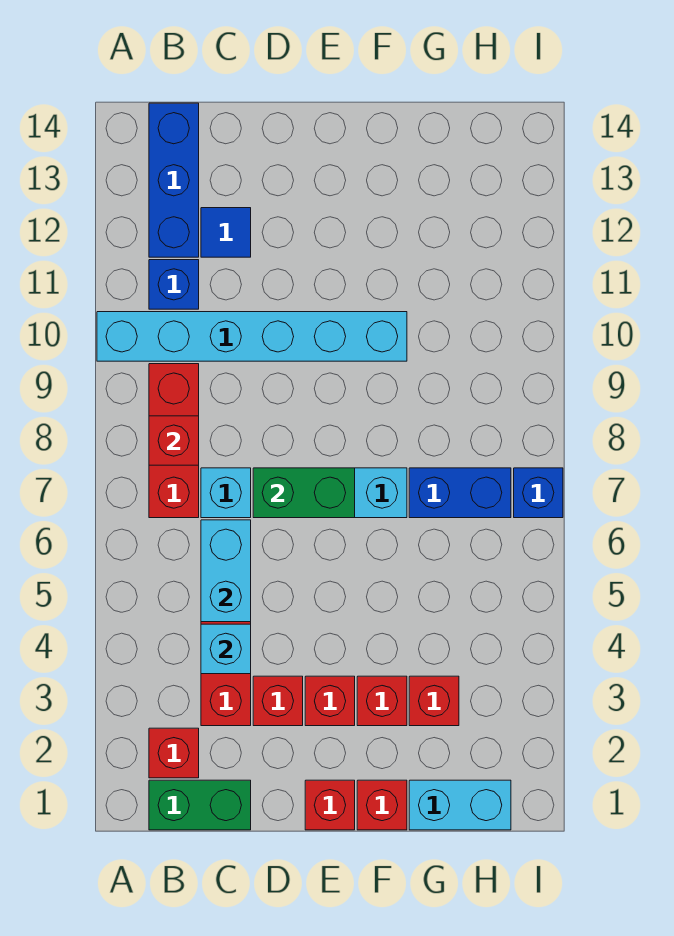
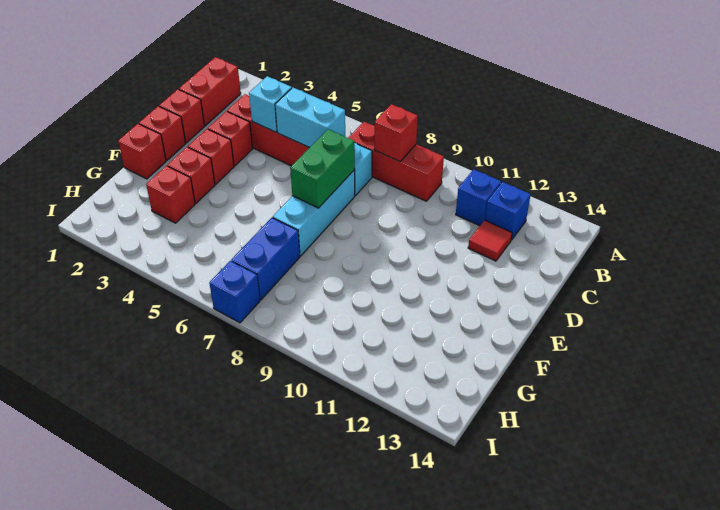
cyan 1x6 brick [97,312,407,361] -> none
green 1x2 brick [149,780,251,830] -> red 1x2 brick [179,57,241,126]
red 1x1 brick [149,728,199,778] -> red 1x1 brick moved to [159,89,205,143]
blue 1x3 brick [149,103,199,257] -> blue 1x1 brick [485,182,531,240]
blue 1x1 tile [201,208,251,257] -> red 1x1 tile [468,220,512,261]
cyan 1x2 brick [409,780,511,830] -> none

